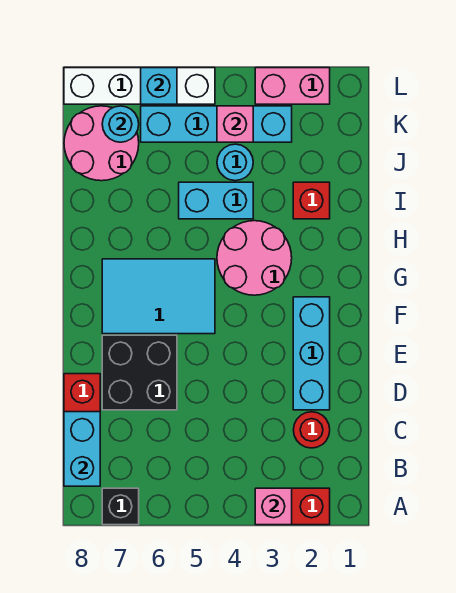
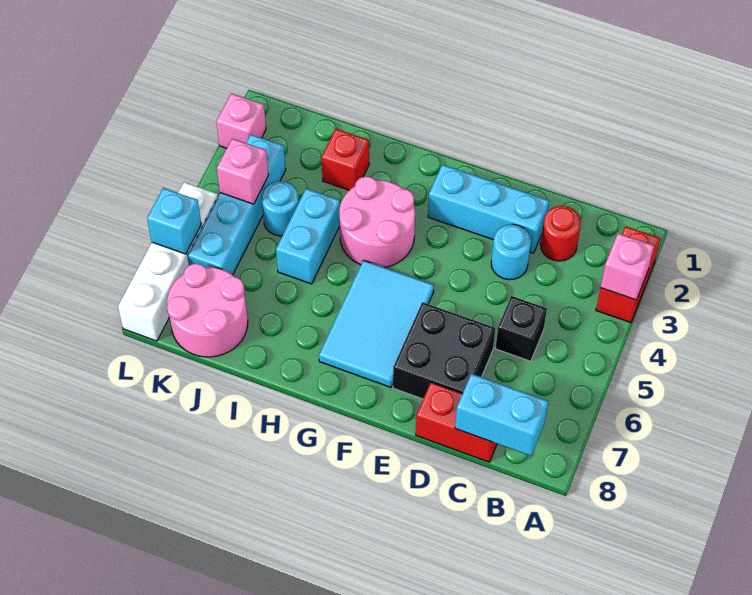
black 1x1 brick [102,488,139,525] -> black 1x1 brick moved to [496,296,547,361]
cyan 1x1 round brick [102,106,139,142] -> cyan 1x1 round brick moved to [491,224,531,280]
pink 1x2 brick [255,68,330,104] -> pink 1x1 brick [216,93,266,148]

